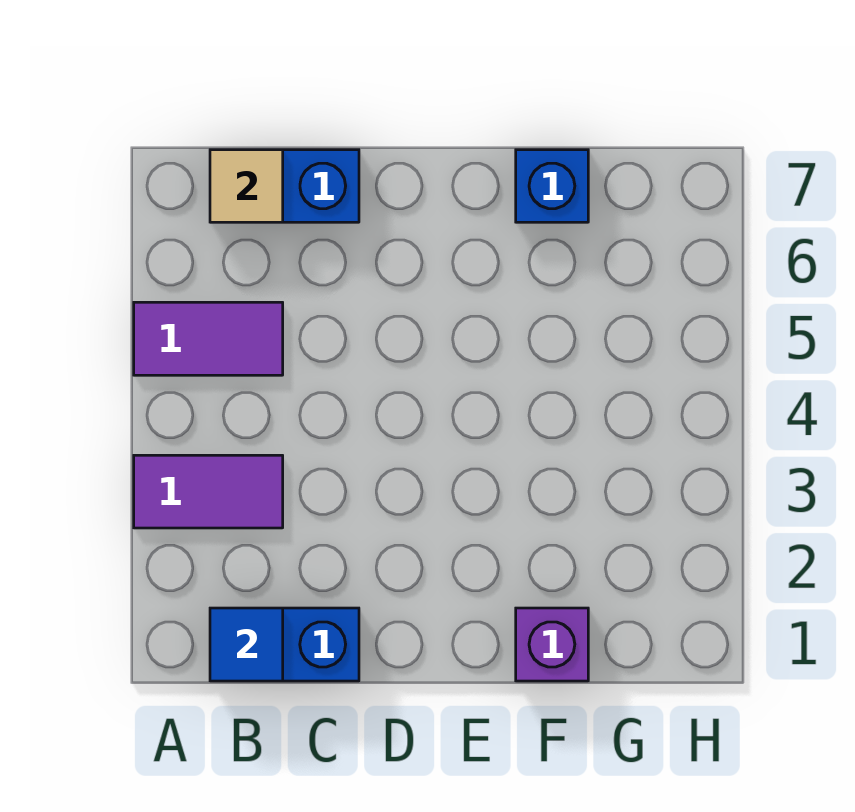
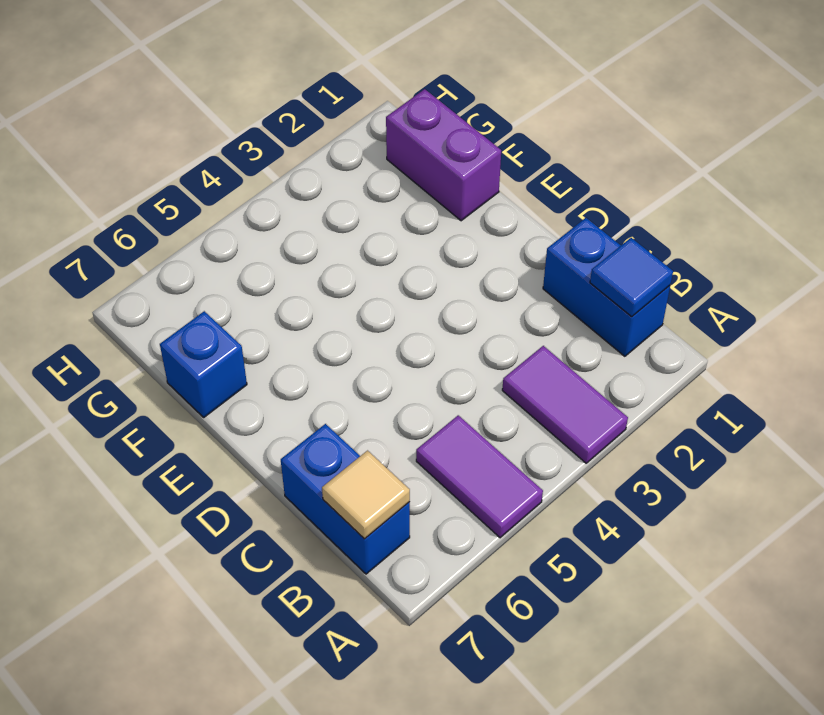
purple 1x1 brick [516,608,588,681] -> purple 1x2 brick [386,89,501,221]

